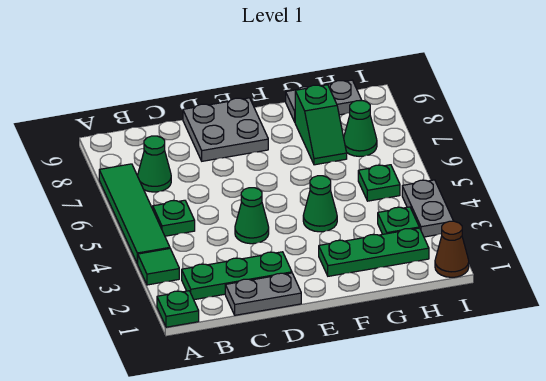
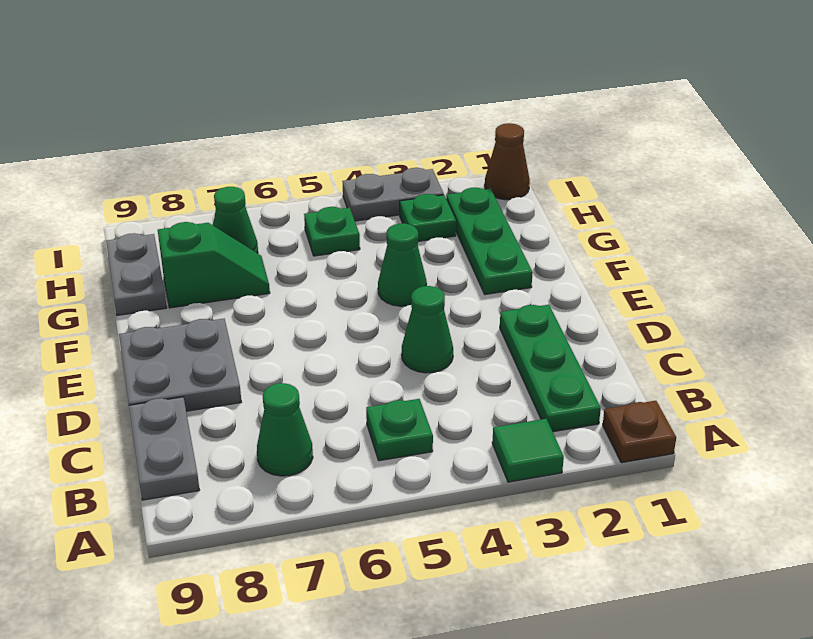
green 1x1 plate [157,291,199,327] -> brown 1x1 plate [603,401,676,463]
green 1x4 tile [99,164,170,264] -> none
grey 1x2 plate [225,273,301,315] -> grey 1x2 plate moved to [129,397,199,500]

